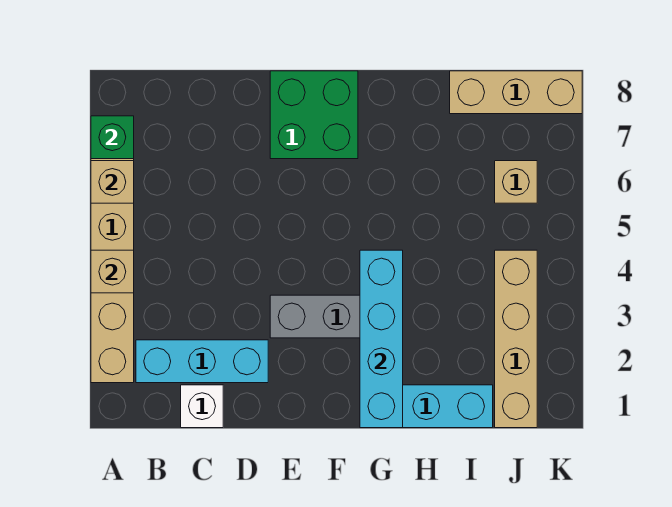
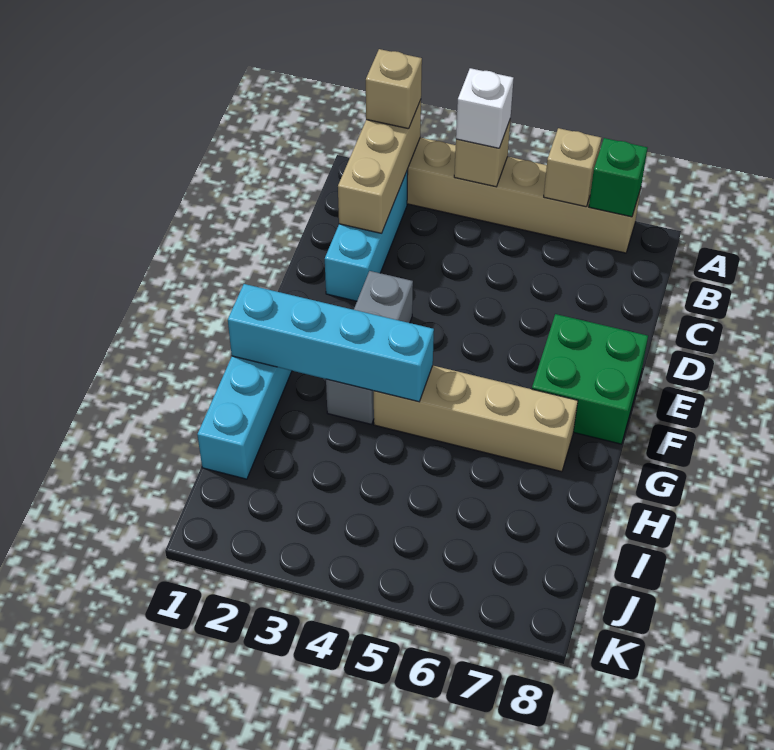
white 1x1 brick [181,385,223,428] -> white 1x1 brick moved to [456,68,514,148]
tan 1x3 brick [450,71,582,114] -> tan 1x3 brick moved to [338,100,421,233]
tan 1x4 brick [495,250,537,428] -> tan 1x4 brick moved to [374,366,578,472]
tan 1x1 brick [495,161,537,203] -> tan 1x1 brick moved to [366,49,422,129]

